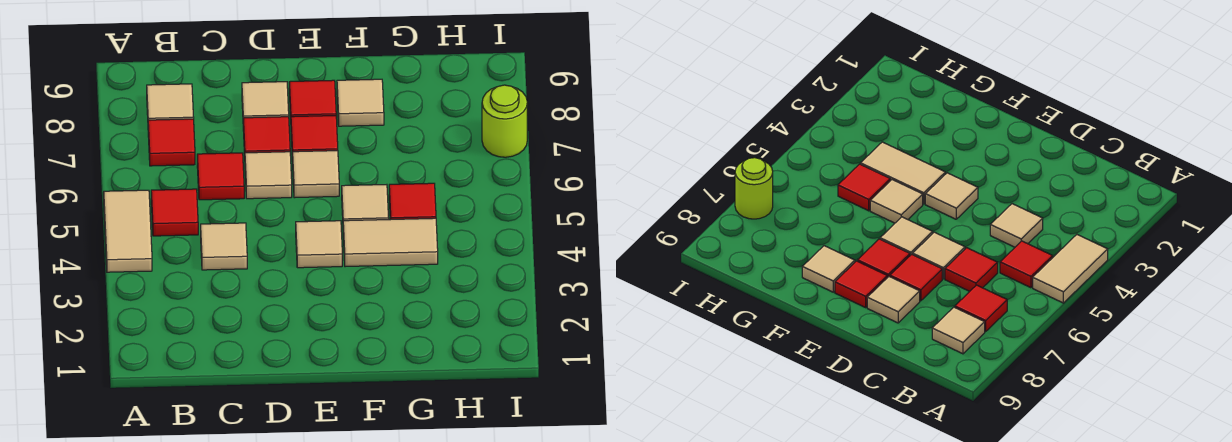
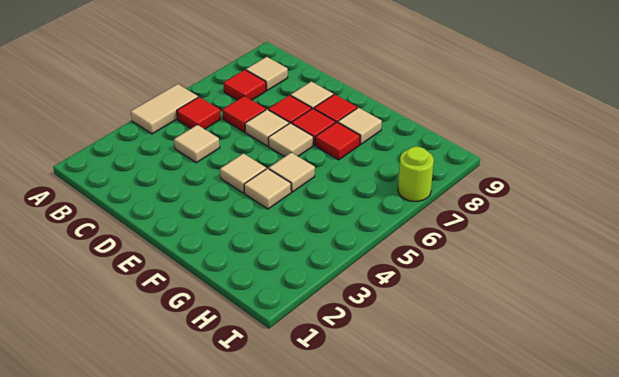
tan 1x2 tile [343,218,438,267] -> tan 1x1 tile [244,168,291,209]
red 1x1 tile [389,183,436,219] -> red 1x1 tile moved to [315,122,360,160]

